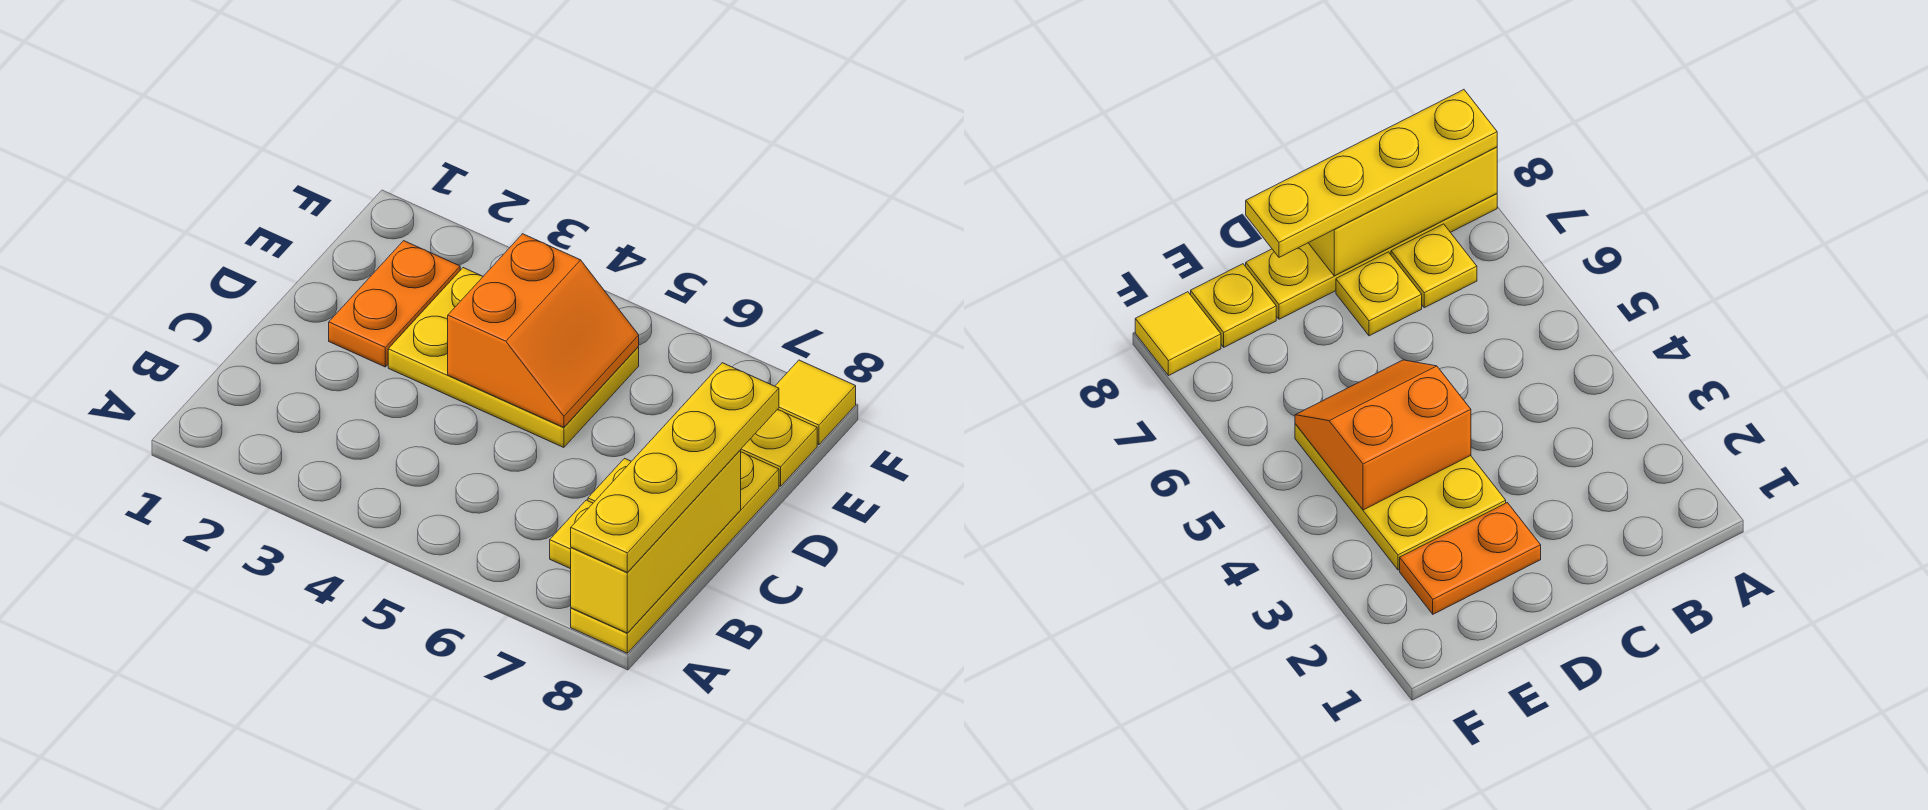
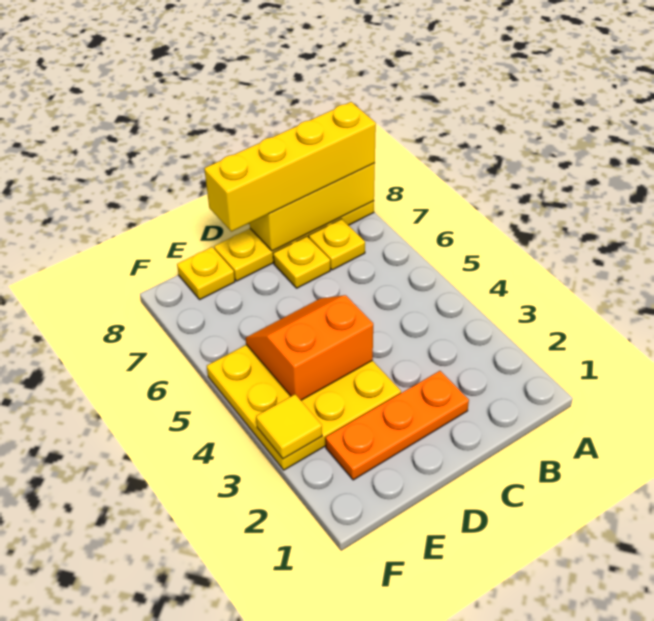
yellow 1x4 plate [571,363,779,572] -> yellow 1x4 brick [204,102,376,232]
orange 1x2 plate [329,241,460,367] -> orange 1x3 plate [326,371,469,480]
yellow 2x3 plate [388,268,639,447] -> yellow 3x3 plate [207,345,401,470]
yellow 1x1 tile [775,360,856,445] -> yellow 1x1 tile moved to [256,394,322,459]

